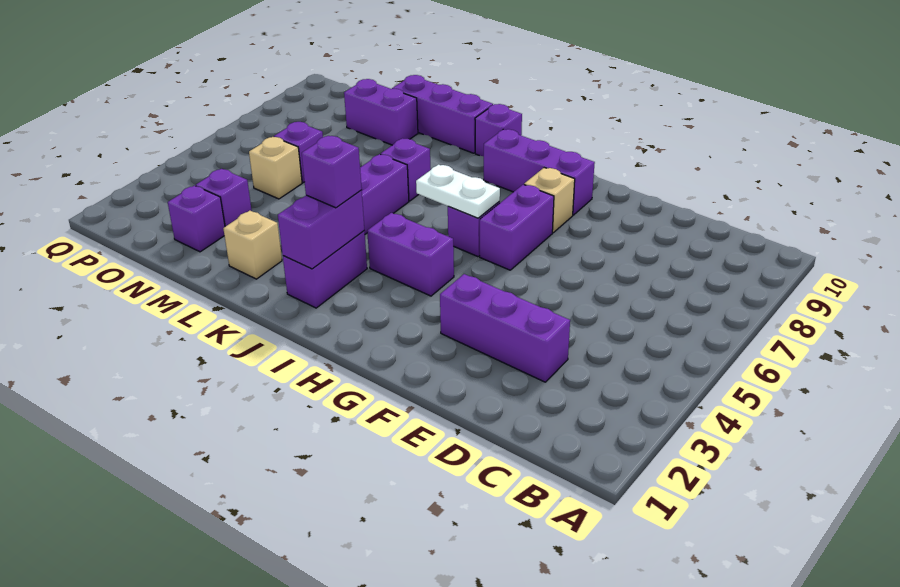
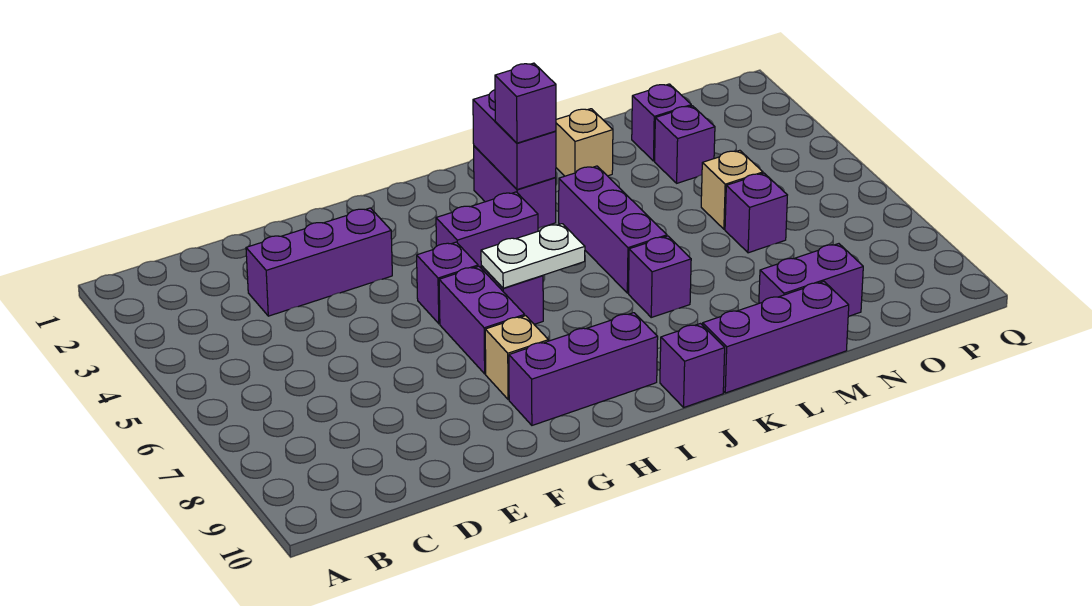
none -> purple 1x1 brick [417,242,478,324]

